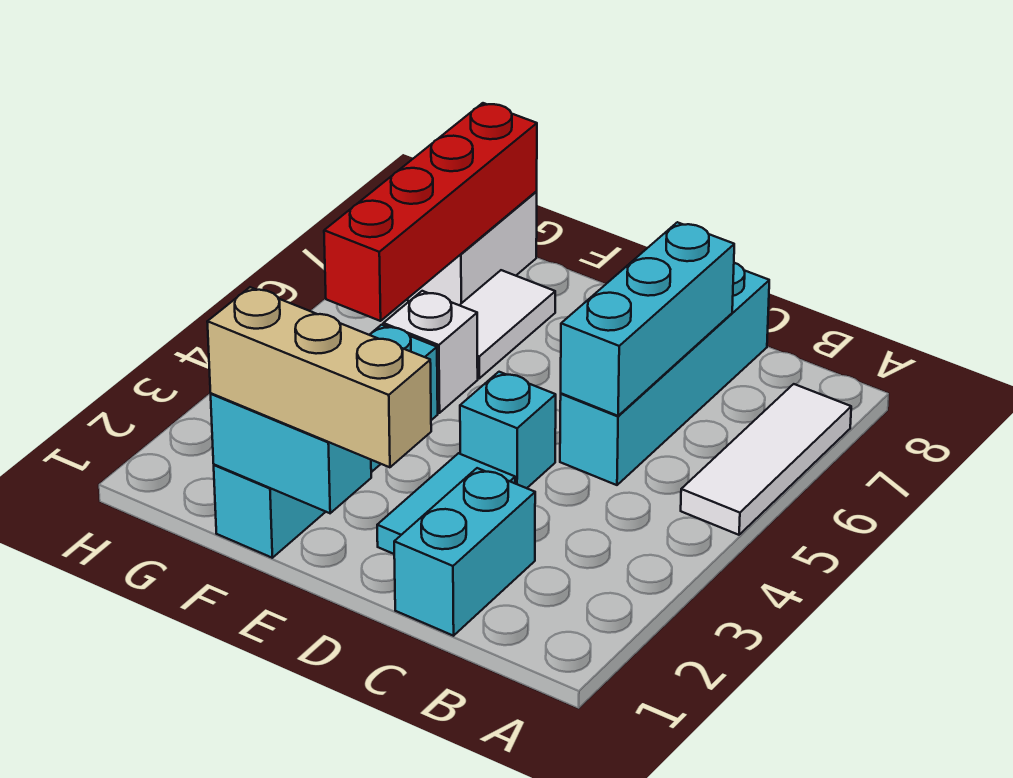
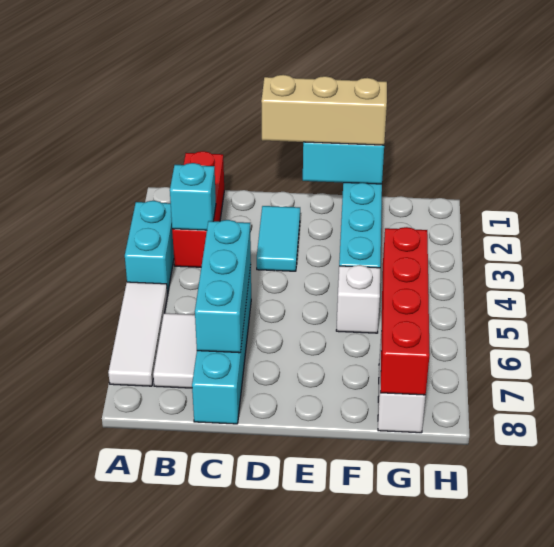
none -> red 1x3 brick [172,151,224,267]
cyan 1x2 brick [394,468,535,636] -> cyan 1x2 brick moved to [125,201,174,294]
cyan 1x1 brick [460,372,556,488] -> cyan 1x1 brick moved to [170,163,216,230]
white 1x2 tile [460,270,555,378] -> white 1x2 tile moved to [153,313,197,388]

